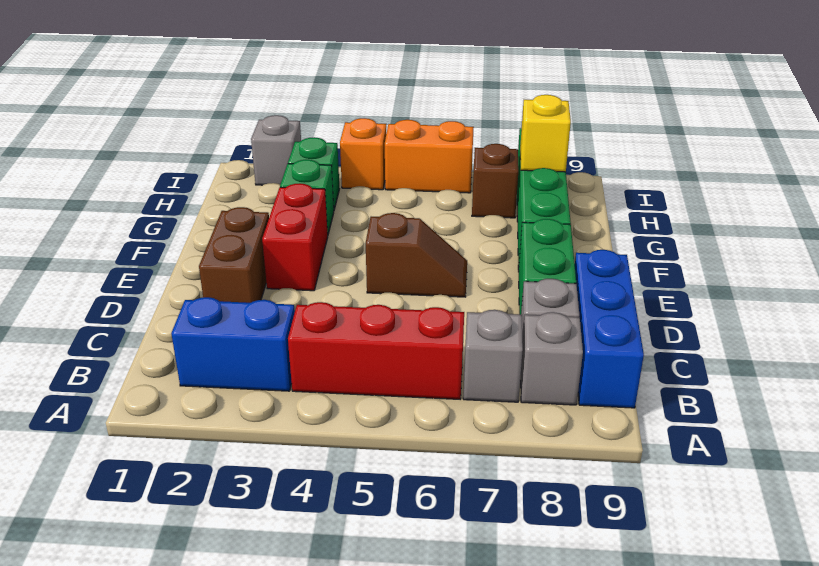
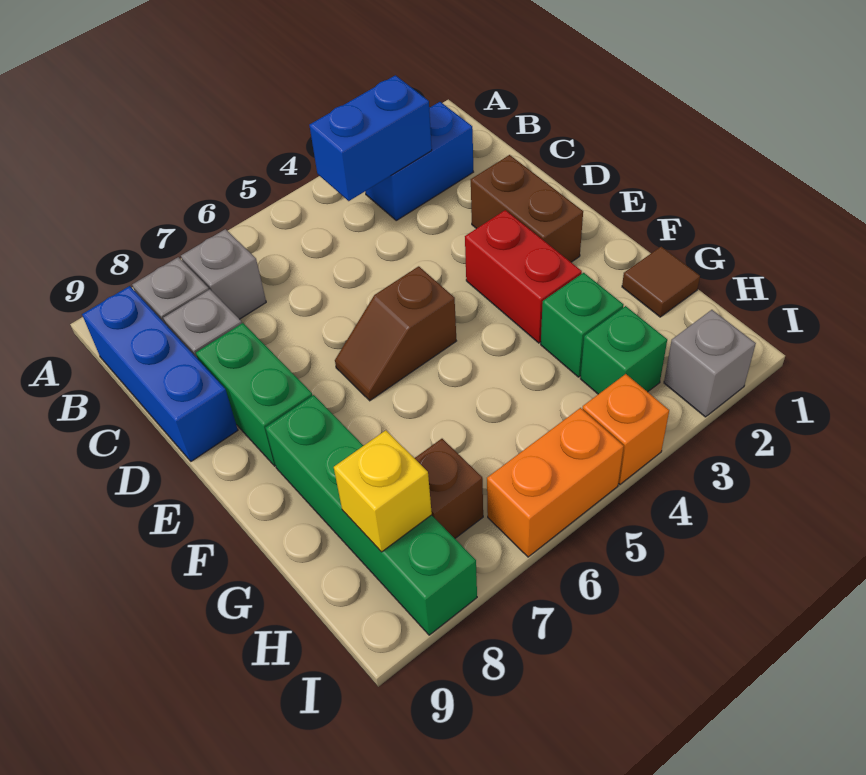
none -> blue 1x2 brick [309,75,432,201]
red 1x3 brick [288,302,464,399] -> none
none -> brown 1x1 tile [622,247,700,317]

